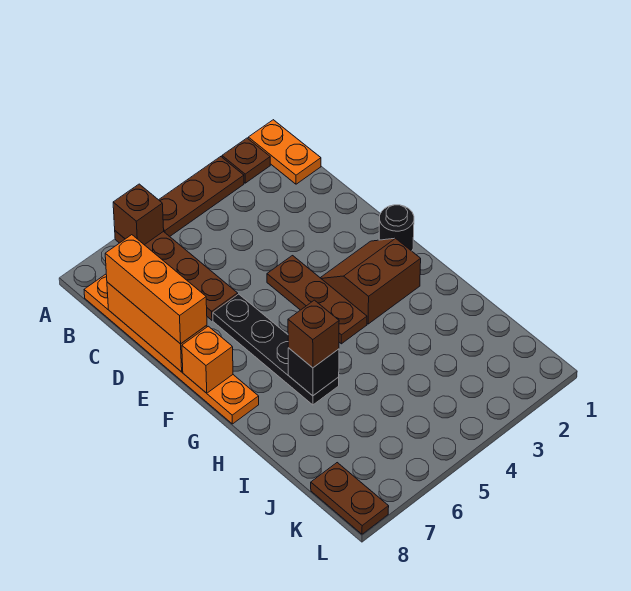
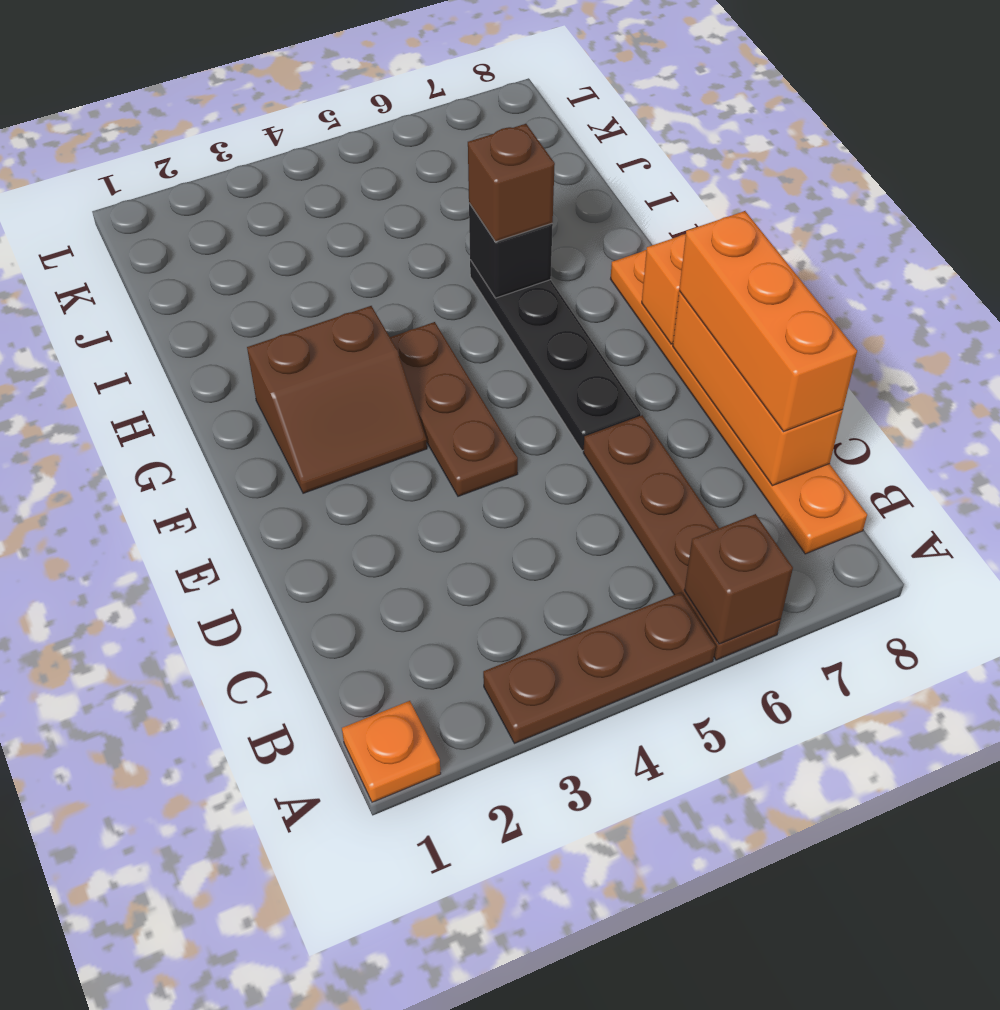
orange 1x2 plate [248,120,321,184] -> orange 1x1 plate [342,701,441,802]
brown 1x1 plate [222,138,270,183] -> none
black 1x1 round brick [379,205,414,251] -> none
brown 1x2 plate [311,463,389,534] -> none

